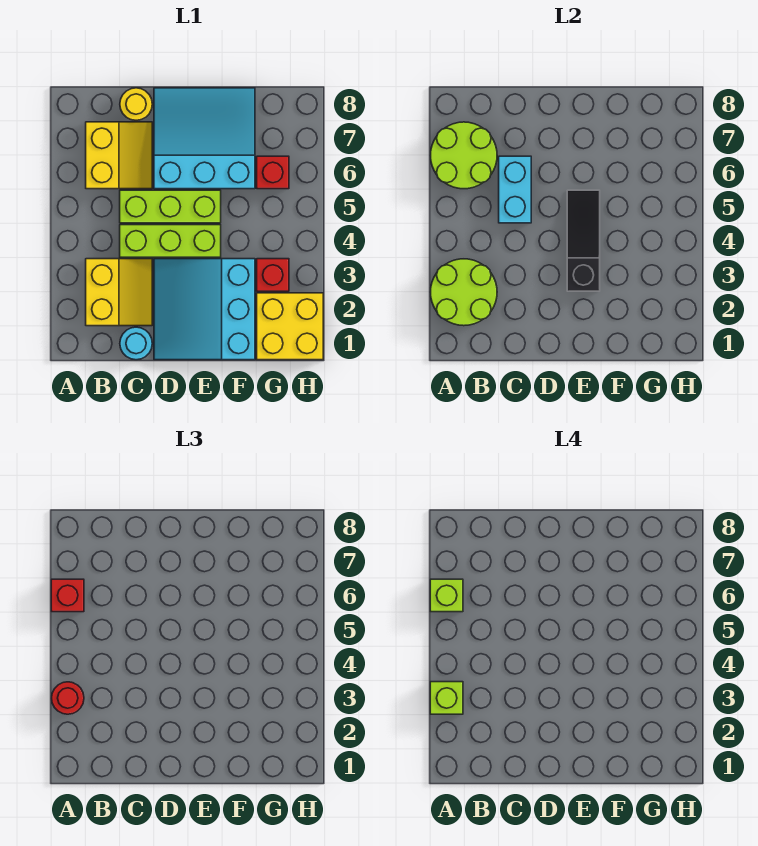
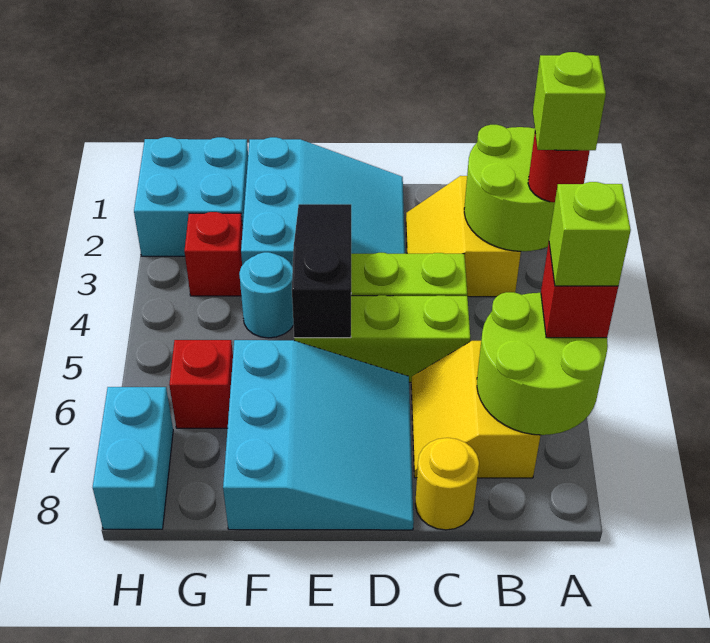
cyan 1x1 round brick [120,327,152,360] -> cyan 1x1 round brick moved to [239,252,293,338]
cyan 1x2 brick [499,156,531,223] -> cyan 1x2 brick moved to [93,387,173,529]
cyan 3x3 slope [154,88,255,189] -> cyan 3x3 slope turned to [223,340,414,530]
black 1x3 slope [567,190,600,291] -> black 1x3 slope turned to [292,204,351,338]
yellow 2x2 brick [257,293,323,360] -> cyan 2x2 brick [134,137,248,256]

